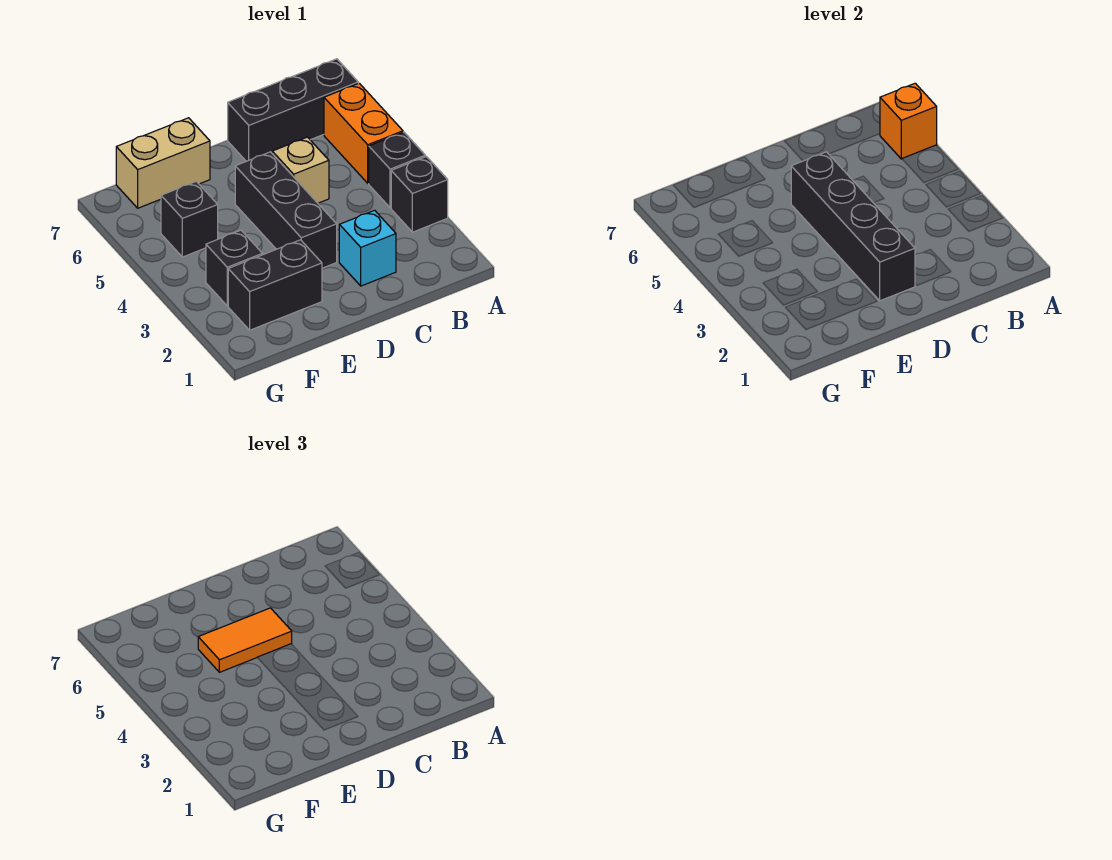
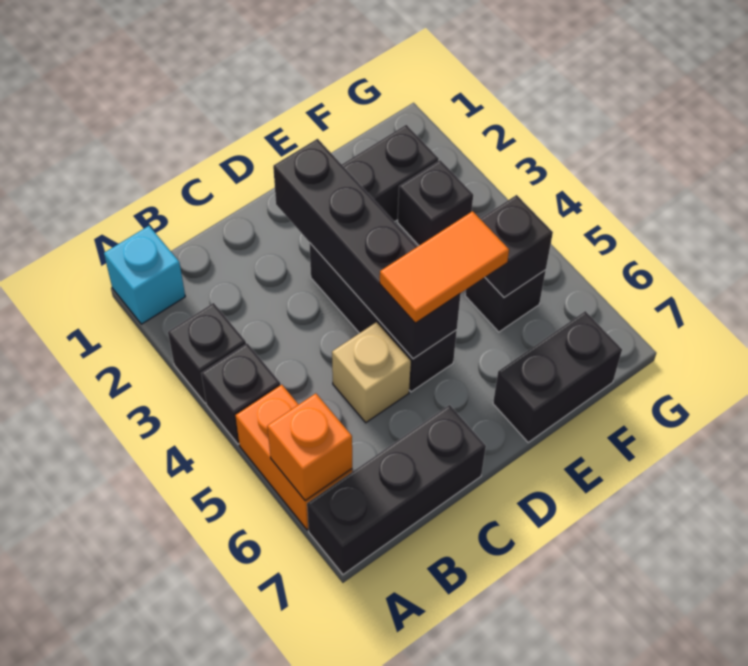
cyan 1x1 brick [339,210,396,286] -> cyan 1x1 brick moved to [104,226,185,324]
tan 1x2 brick [116,118,210,208] -> black 1x2 brick [493,311,622,442]
none -> black 1x1 brick [480,195,553,297]

